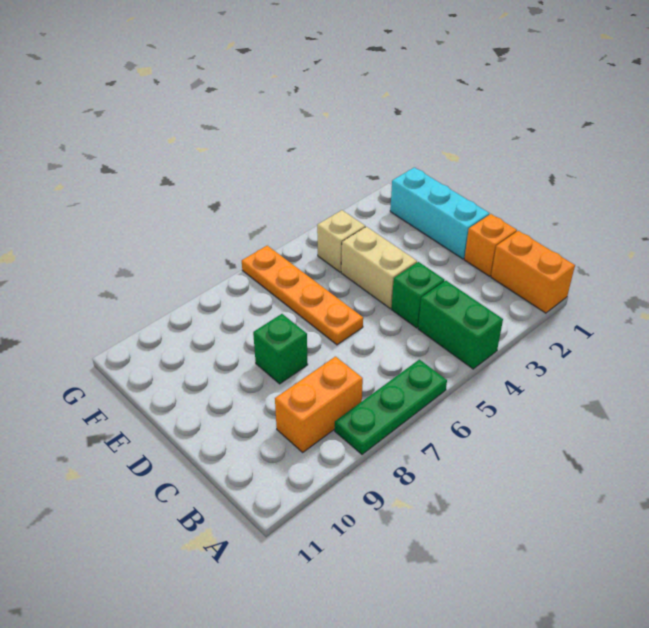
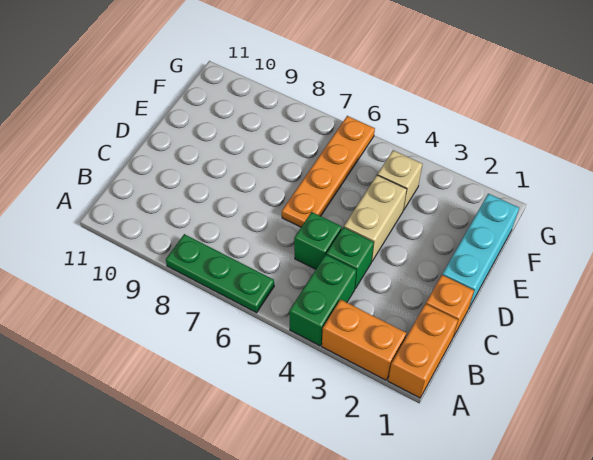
orange 1x2 brick [275,357,363,452] -> orange 1x2 brick moved to [322,300,406,380]
green 1x1 brick [253,314,308,384] -> green 1x1 brick moved to [294,212,342,269]

